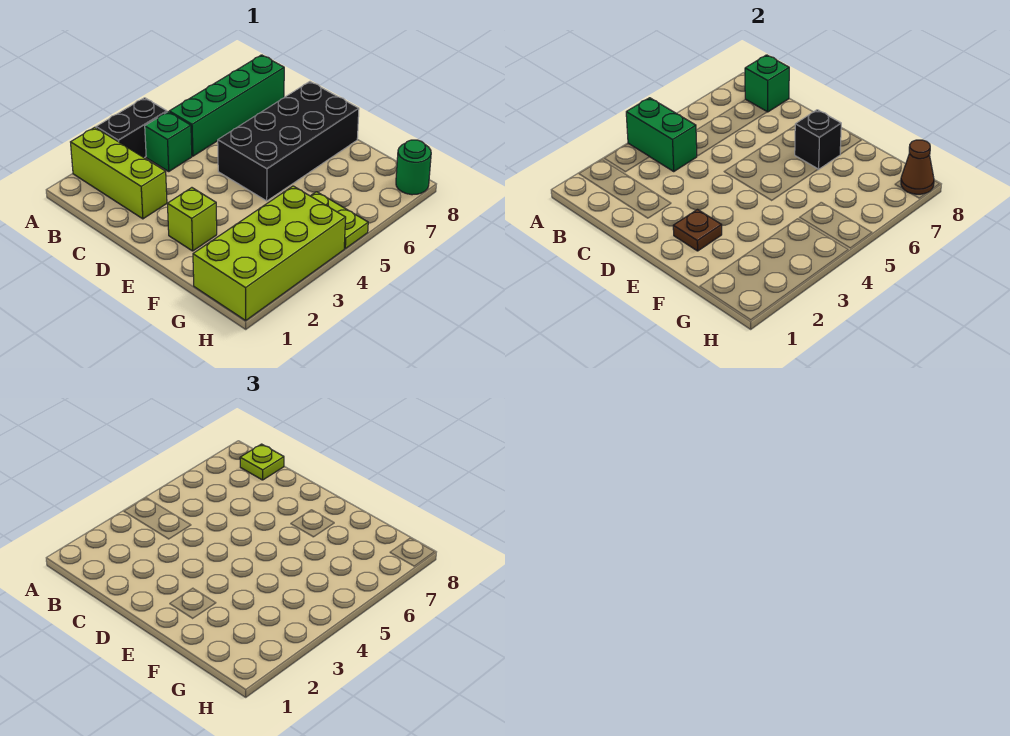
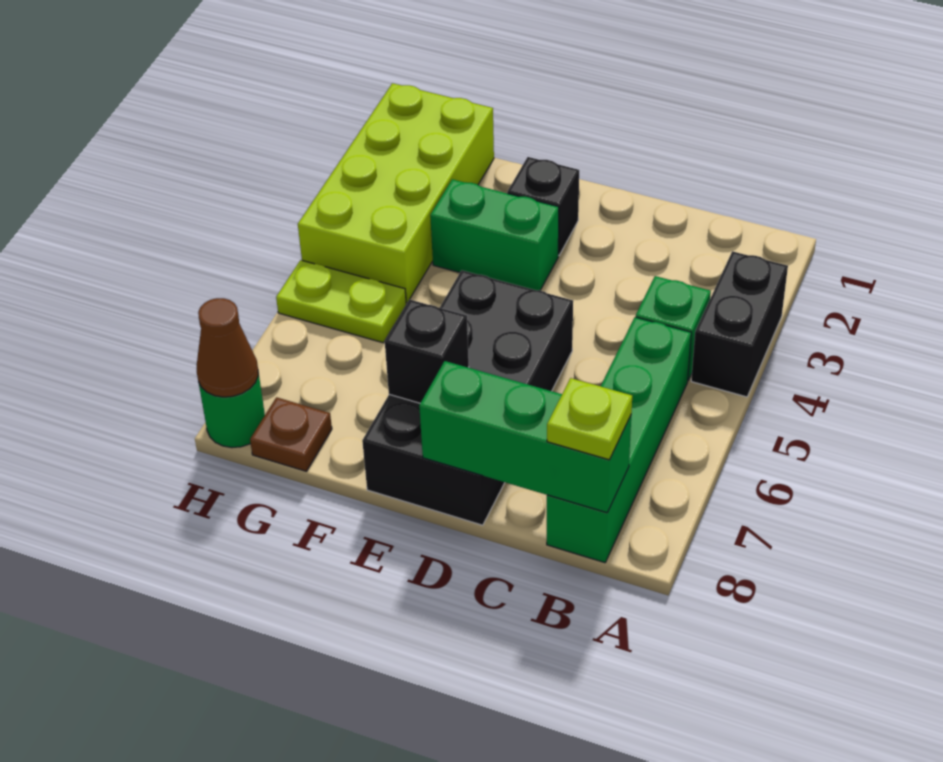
lime 1x3 brick [71,127,167,219] -> none
green 1x2 brick [626,98,697,171] -> green 1x2 brick moved to [430,179,559,290]
green 1x1 brick [745,55,789,112] -> green 1x3 brick [419,361,631,513]
lime 1x1 brick [167,188,217,251] -> black 1x1 brick [507,157,579,255]
brown 1x1 plate [673,210,722,251] -> brown 1x1 plate moved to [250,397,332,471]

